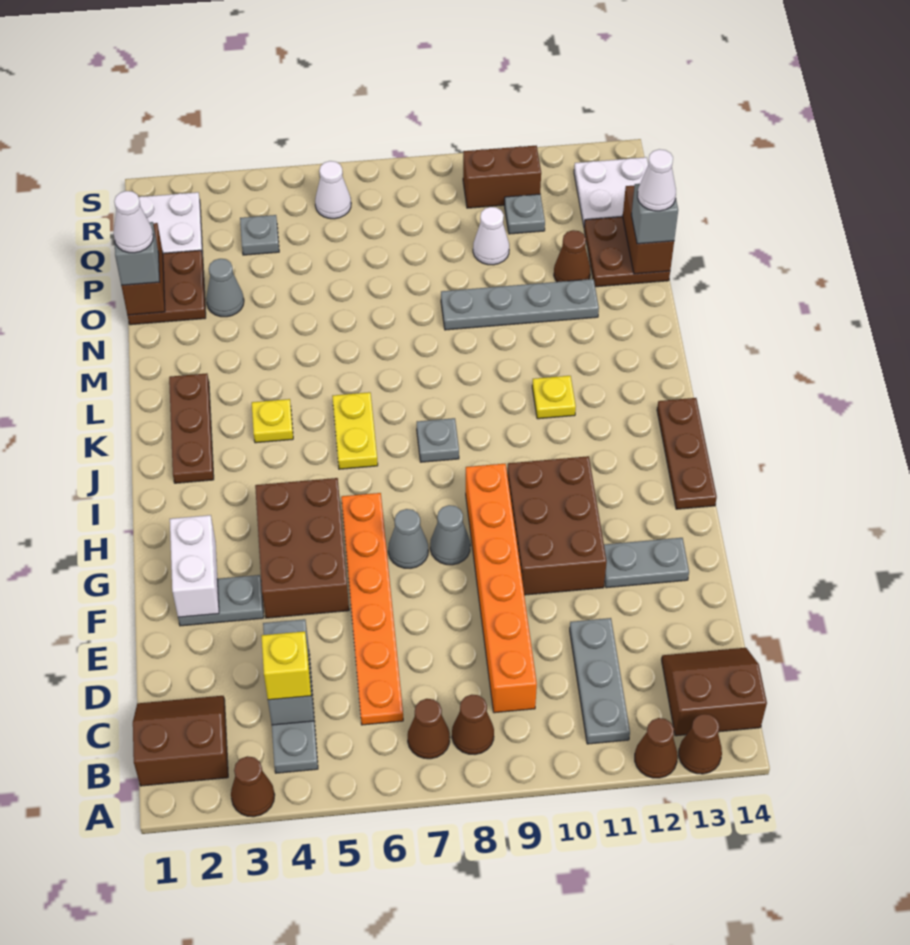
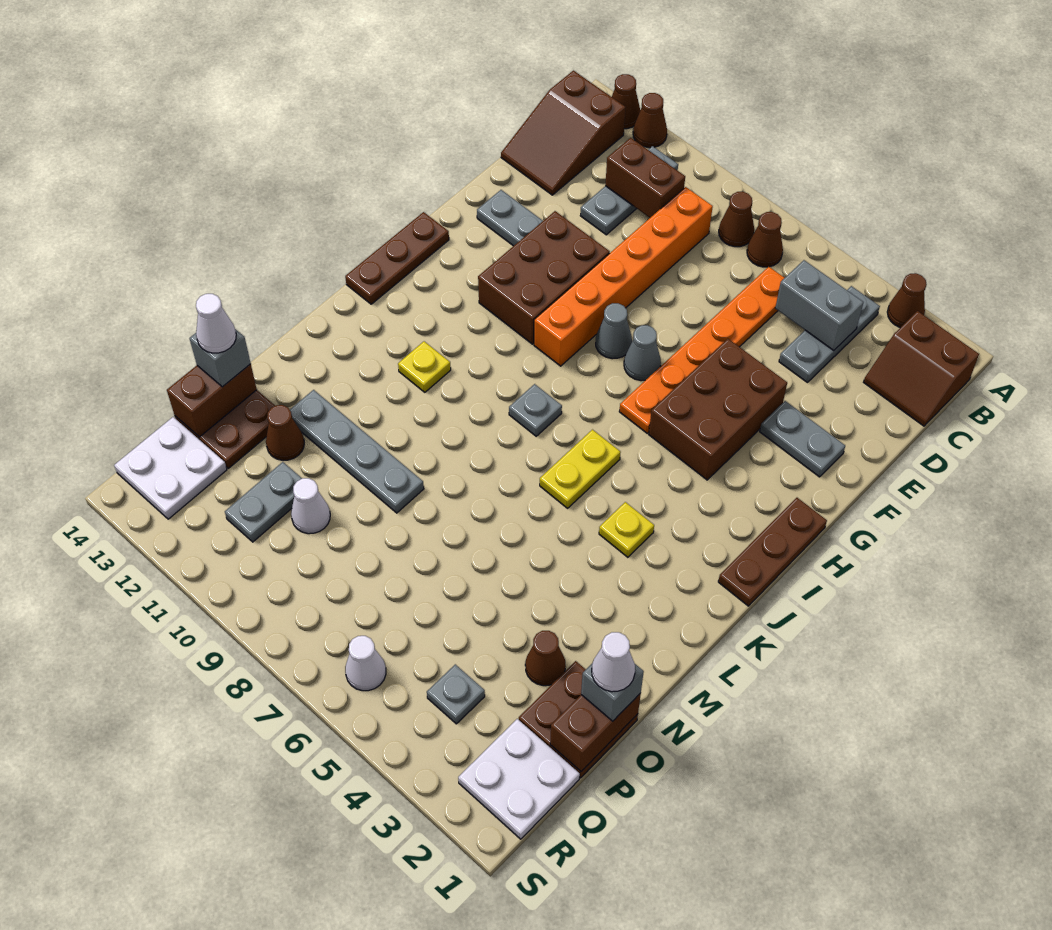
brown 2x2 slope [662,648,767,736] -> brown 2x3 slope [501,71,626,195]
grey 1x2 brick [263,619,314,725] -> grey 1x2 brick turned to [775,260,863,351]
yellow 1x1 brick [261,631,311,700] -> none
white 1x2 brick [170,515,219,617] -> none
brown 1x3 plate [169,373,214,483] -> brown 1x3 plate moved to [718,498,827,606]
grey 1x1 cone [206,259,244,317] -> brown 1x1 cone [525,631,566,686]
grey 1x1 plate [505,194,545,234] -> grey 1x2 plate [225,462,302,542]
brown 1x2 brick [463,146,541,208] -> brown 1x2 brick moved to [605,138,685,218]

